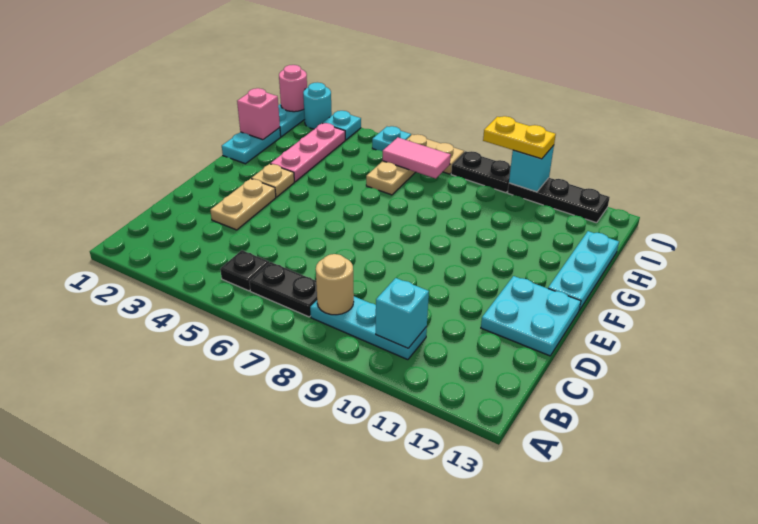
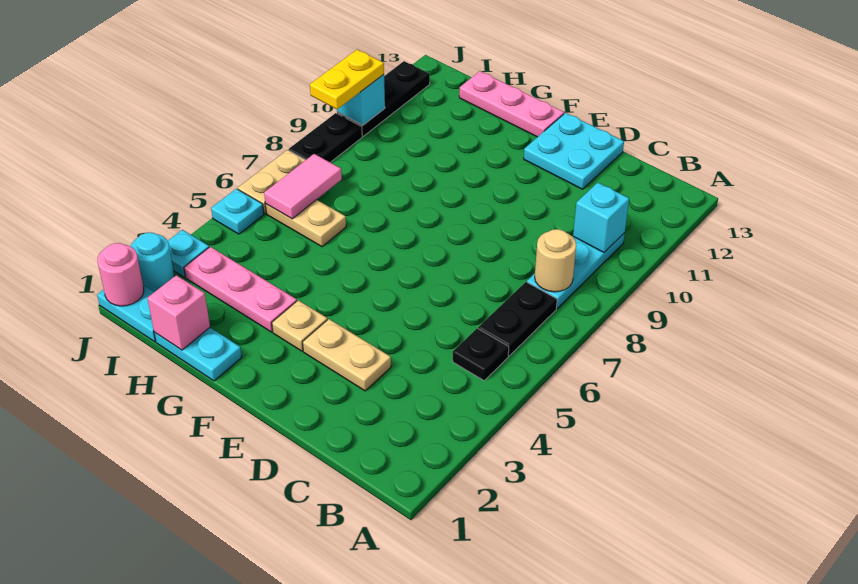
cyan 1x3 plate [548,231,619,310] -> pink 1x3 plate [459,71,564,137]

